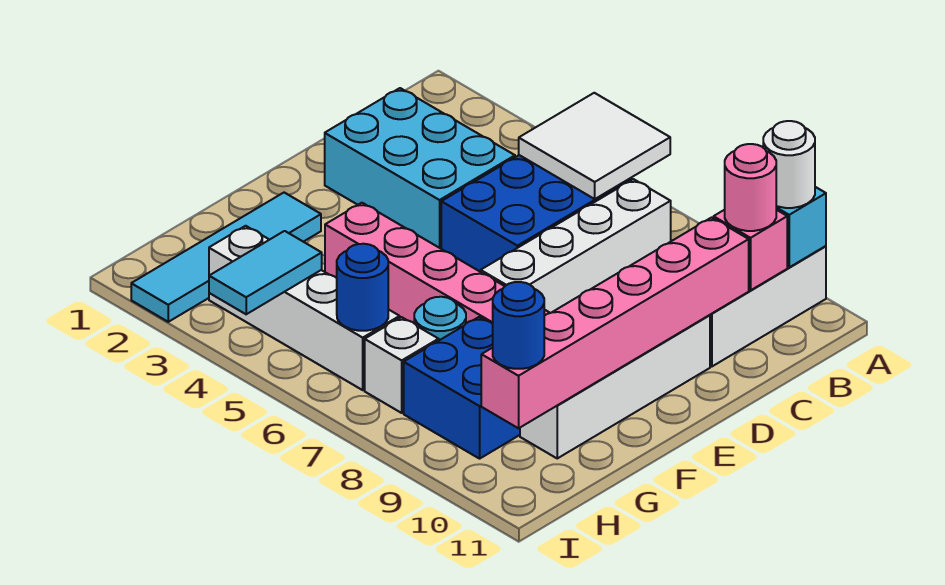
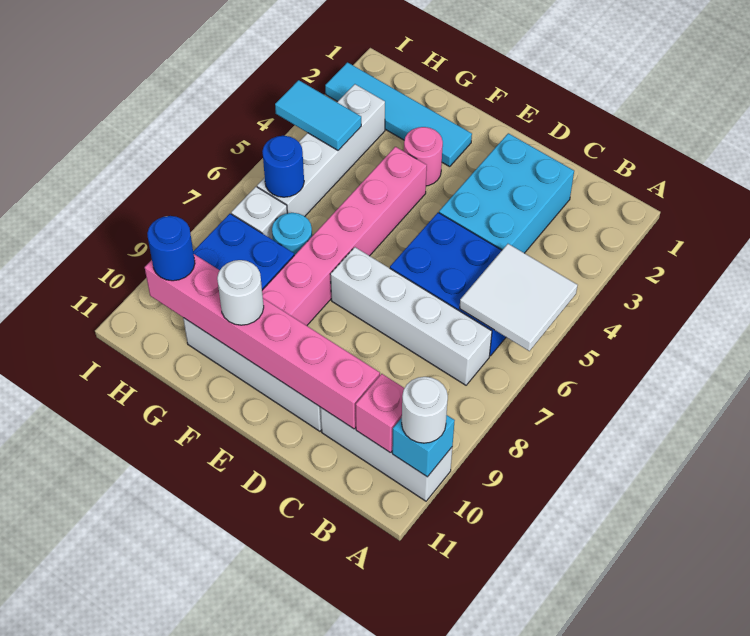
pink 1x1 round brick [725,144,776,231] -> pink 1x1 round brick moved to [404,127,443,186]
none -> white 1x1 round brick [217,260,264,325]

